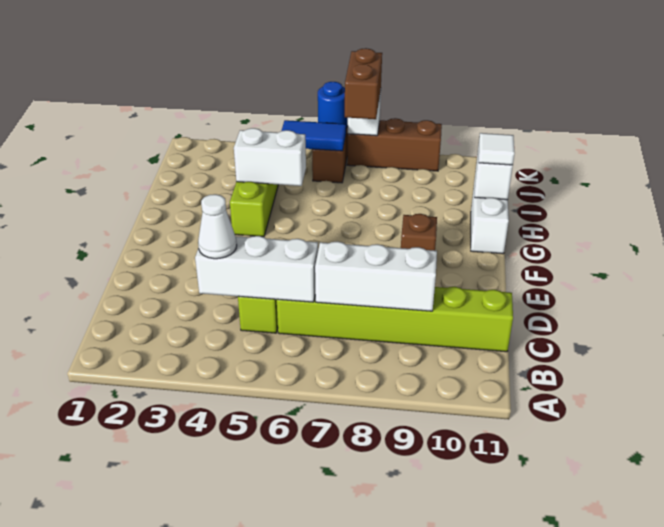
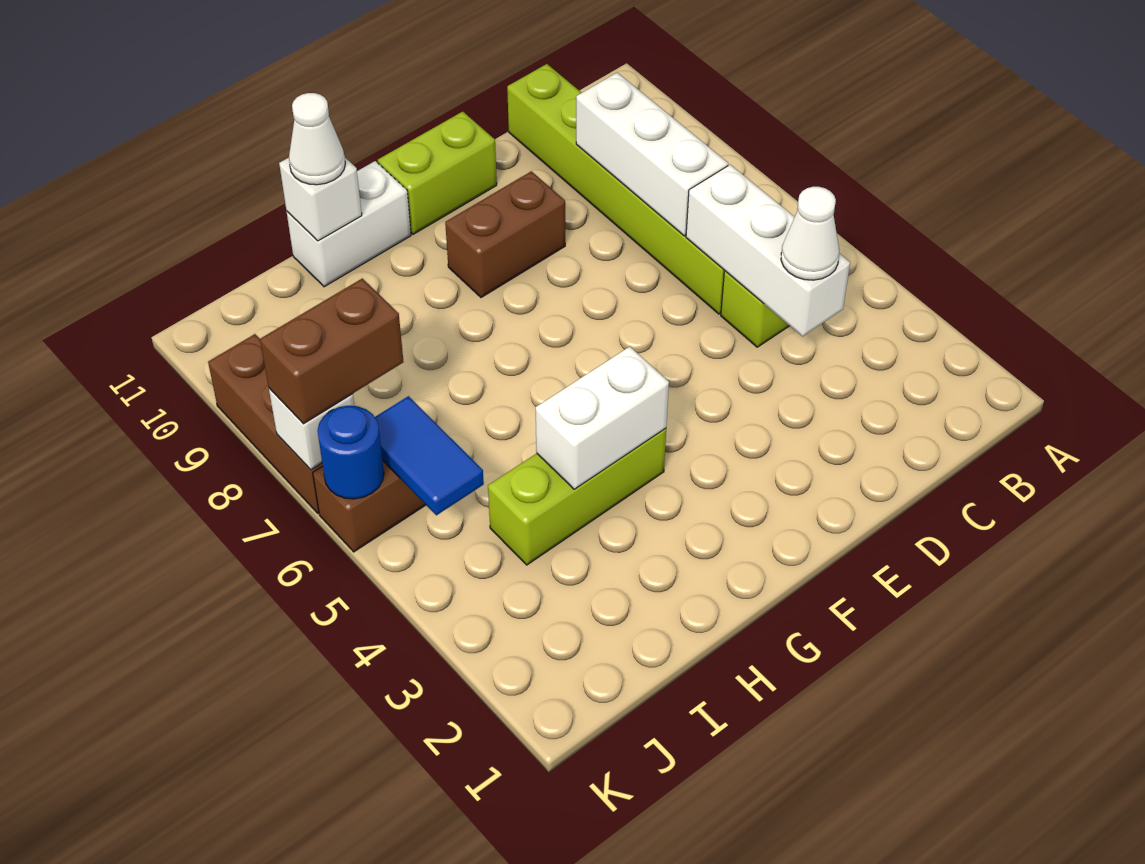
none -> lime 1x2 brick [378,112,497,234]
brown 1x1 brick [401,214,437,251] -> brown 1x2 brick [445,171,565,298]
white 1x2 brick [234,128,306,186] -> white 1x2 brick turned to [536,347,669,489]
white 1x1 tile [479,133,515,165] -> white 1x1 cone [289,93,345,185]

